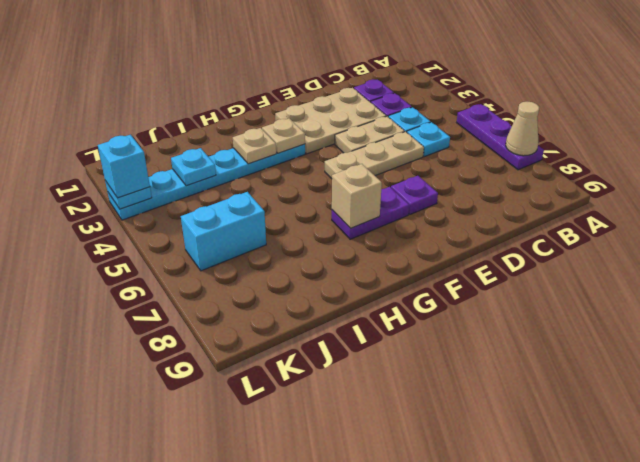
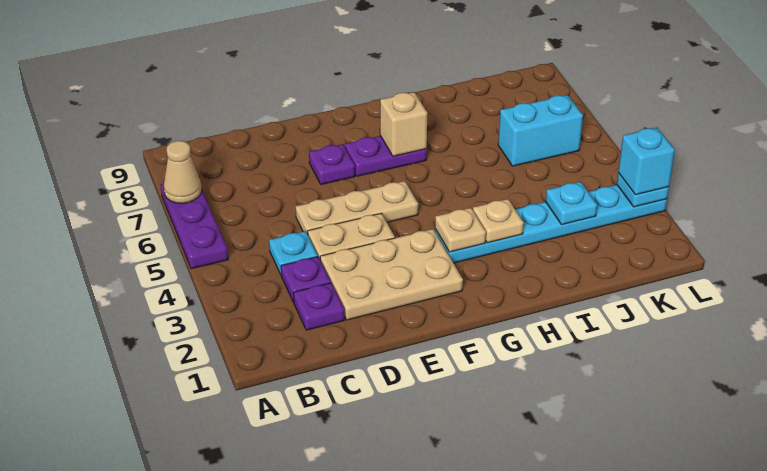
cyan 1x1 plate [407,122,450,157] -> none

